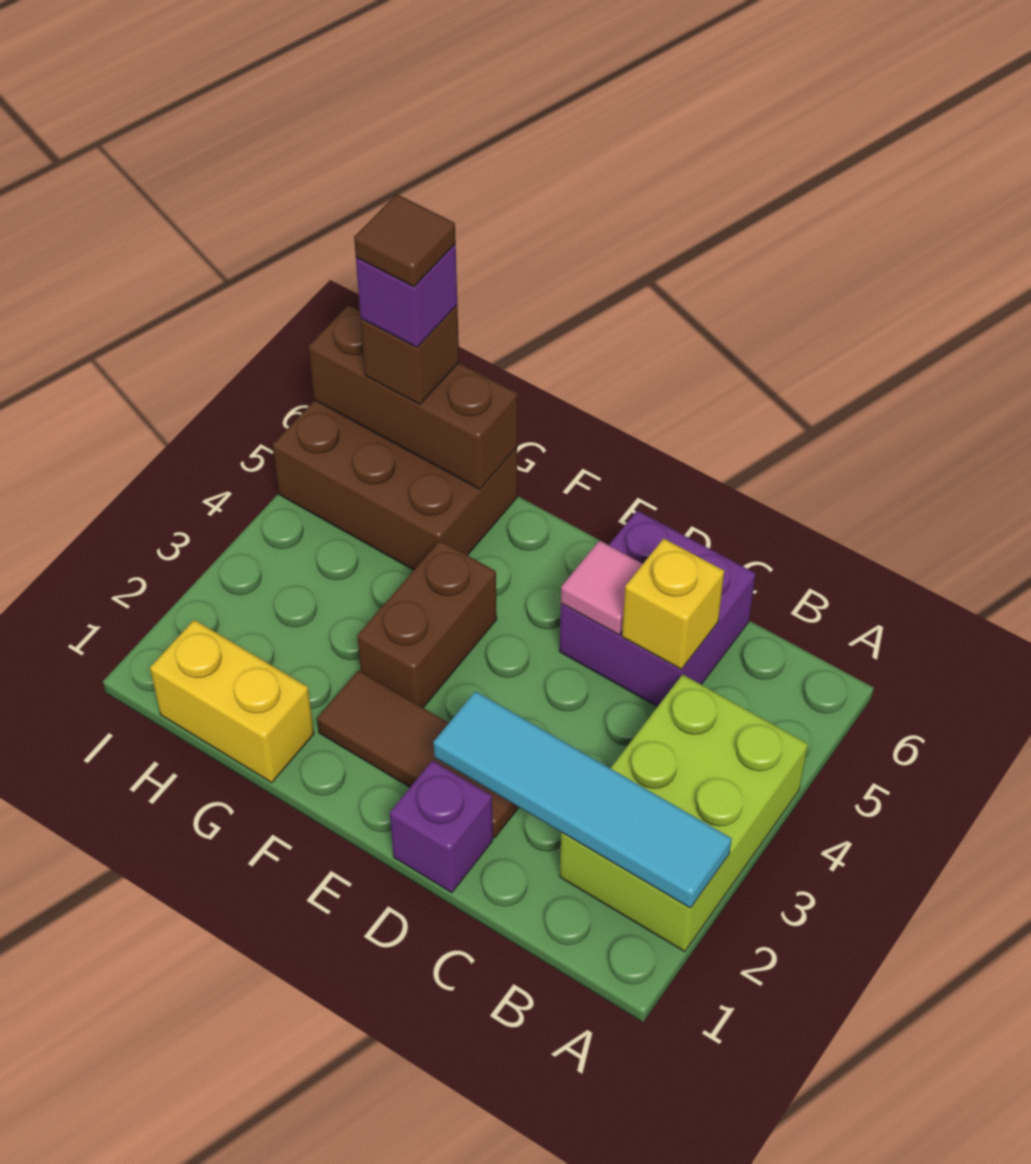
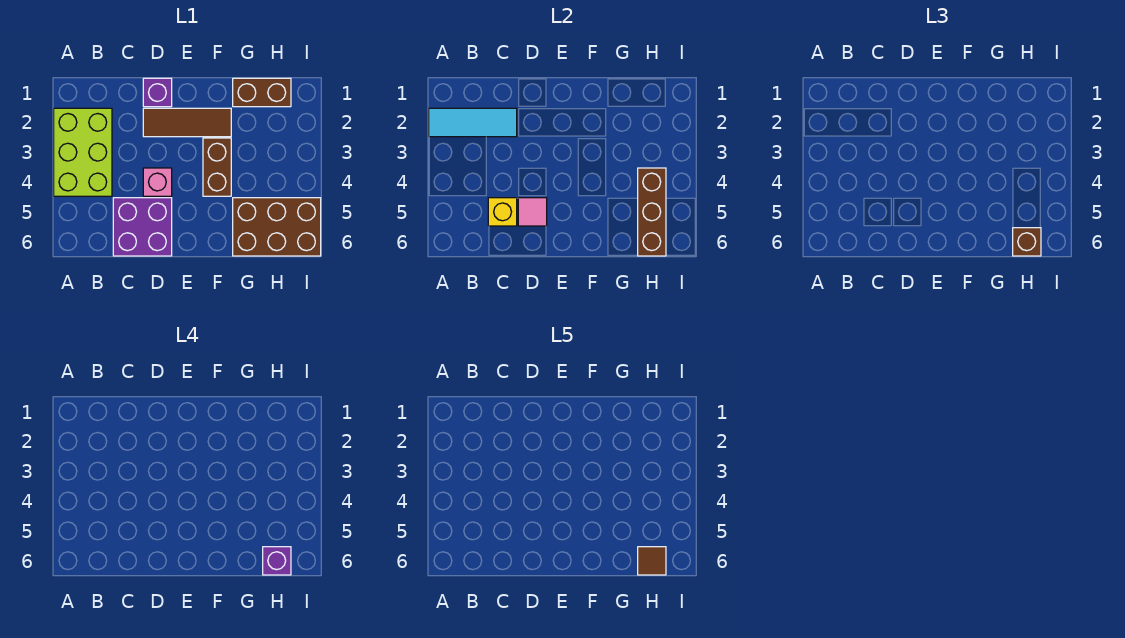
cyan 1x4 tile [434,691,732,908] -> cyan 1x3 tile [429,108,517,137]
none -> pink 1x1 brick [143,168,172,196]
yellow 1x2 brick [150,620,314,783] -> brown 1x2 brick [233,78,291,107]
brown 1x3 brick [309,305,518,489] -> brown 1x3 brick turned to [638,168,666,256]

